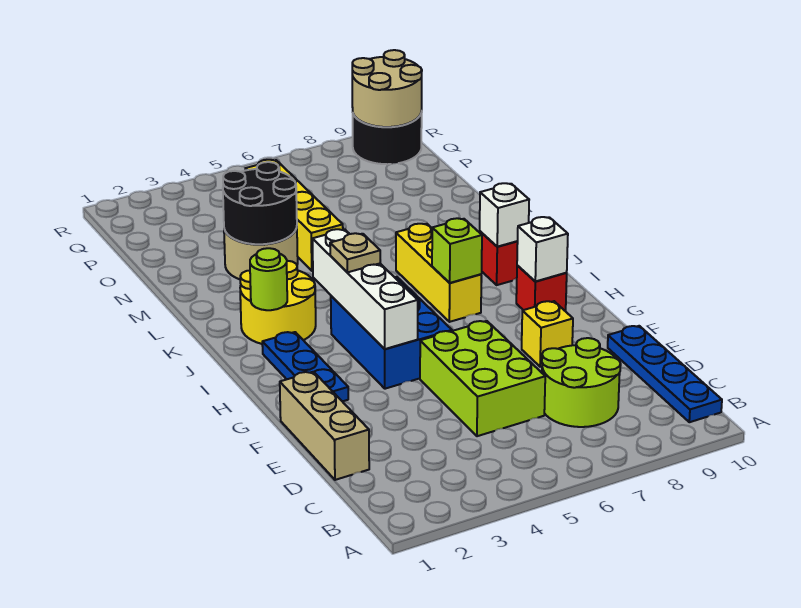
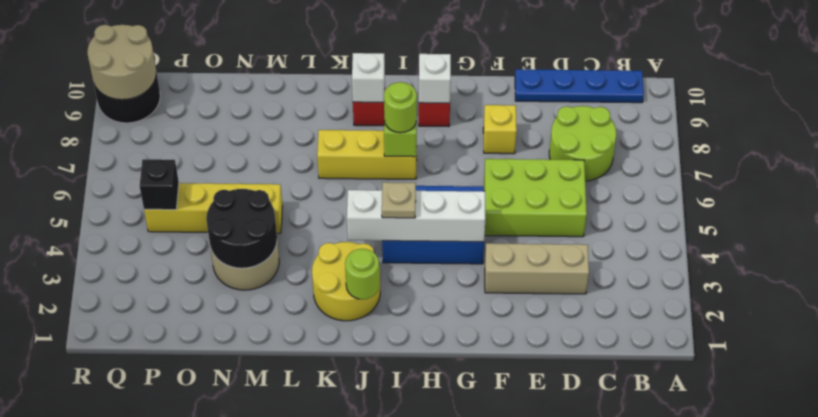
tan 1x3 brick [280,372,369,480] -> tan 1x3 brick moved to [485,243,589,294]
blue 1x3 plate [262,332,348,401] -> none
none -> lime 1x1 round brick [384,82,417,133]
none -> black 1x1 brick [140,159,179,210]

